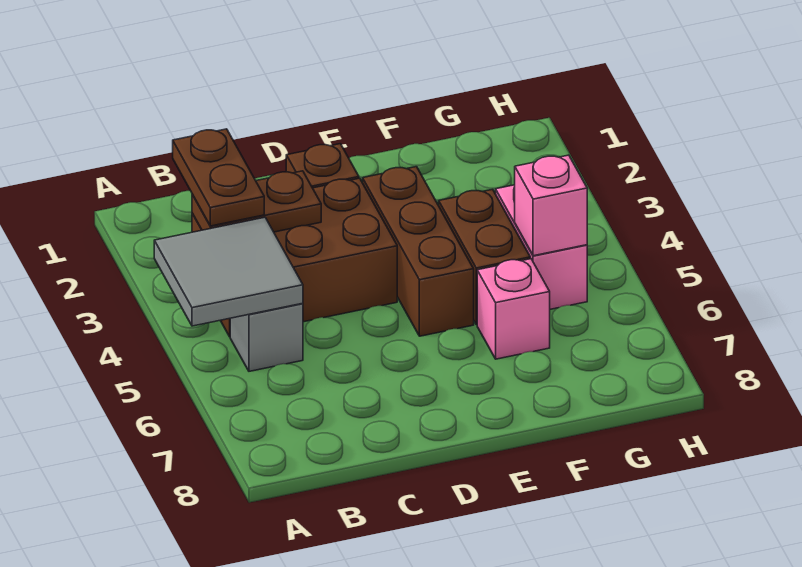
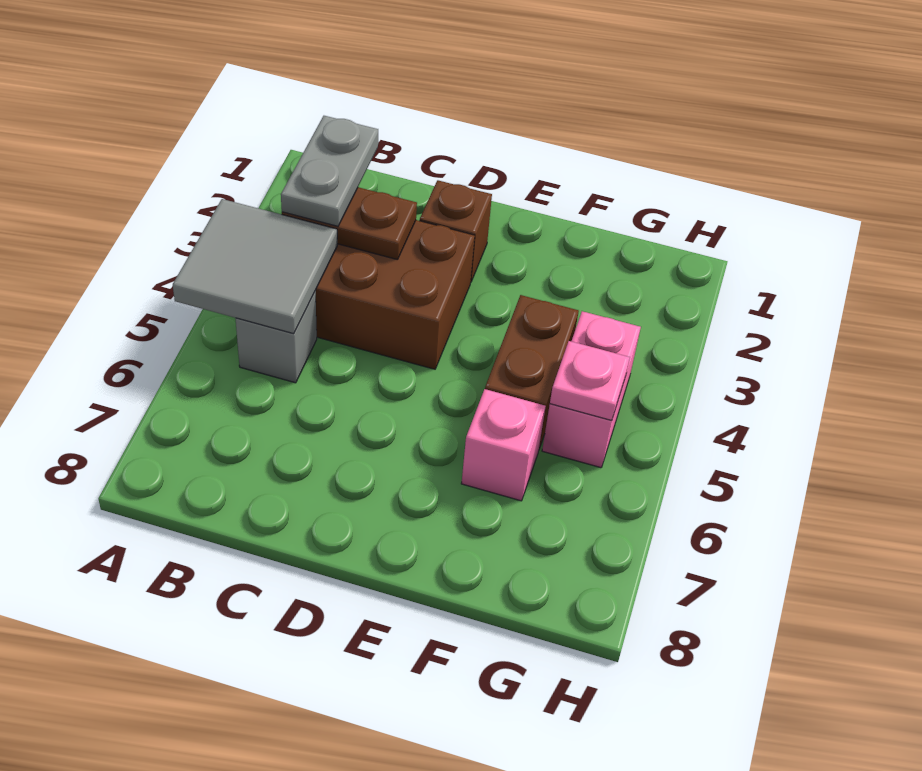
brown 1x2 plate [173,129,264,226] -> grey 1x2 plate [281,116,378,226]
brown 1x3 brick [363,167,474,336] -> none
pink 1x1 brick [515,155,587,256] -> pink 1x1 plate [550,341,630,421]

